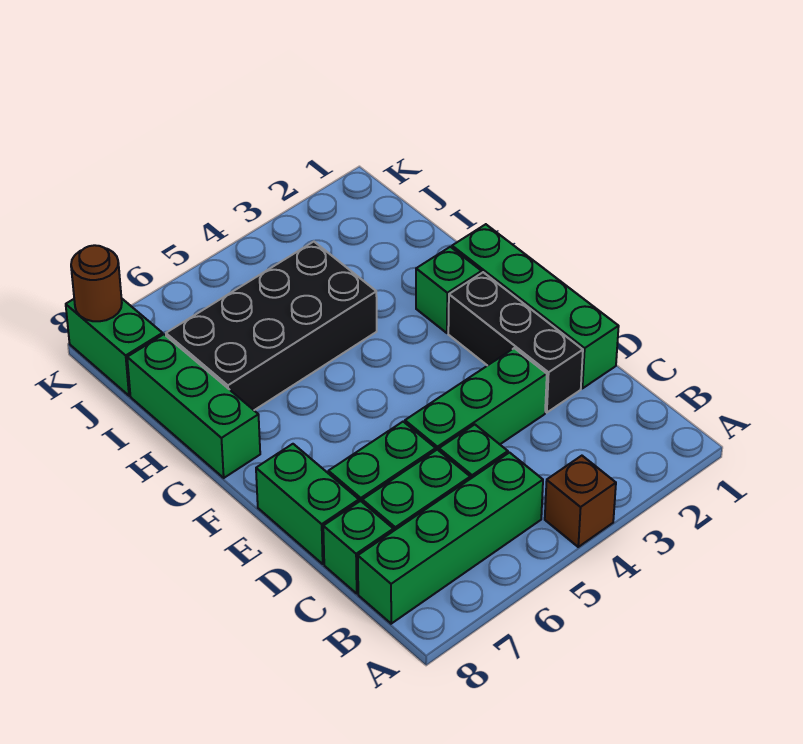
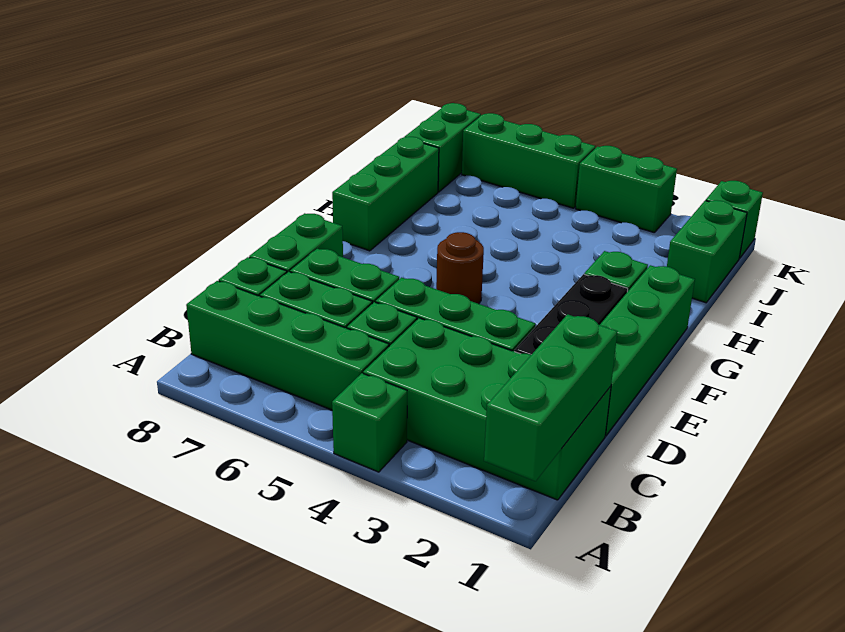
none -> green 1x3 brick [484,314,617,481]
brown 1x1 brick [545,456,616,547] -> green 1x1 brick [332,373,407,472]
none -> green 2x4 brick [363,318,611,500]
black 2x4 brick [166,242,377,410] -> none
none -> green 1x2 brick [667,200,747,303]
none -> green 1x1 brick [706,181,763,258]
none -> green 1x2 brick [576,146,677,233]
none -> green 1x3 brick [462,113,596,208]
brown 1x1 round brick [71,245,122,321] -> brown 1x1 round brick moved to [436,232,484,304]

